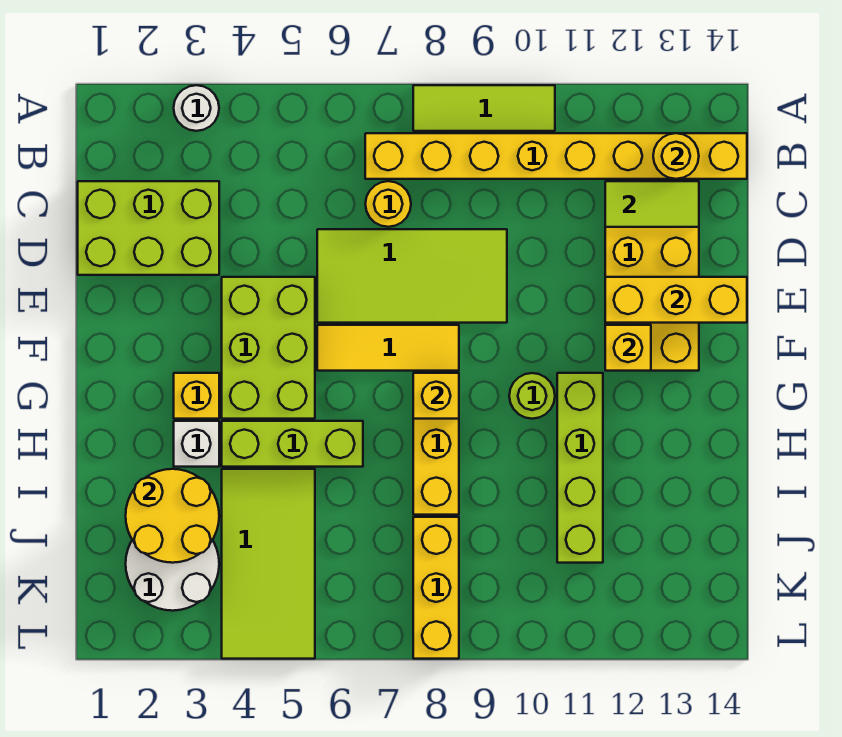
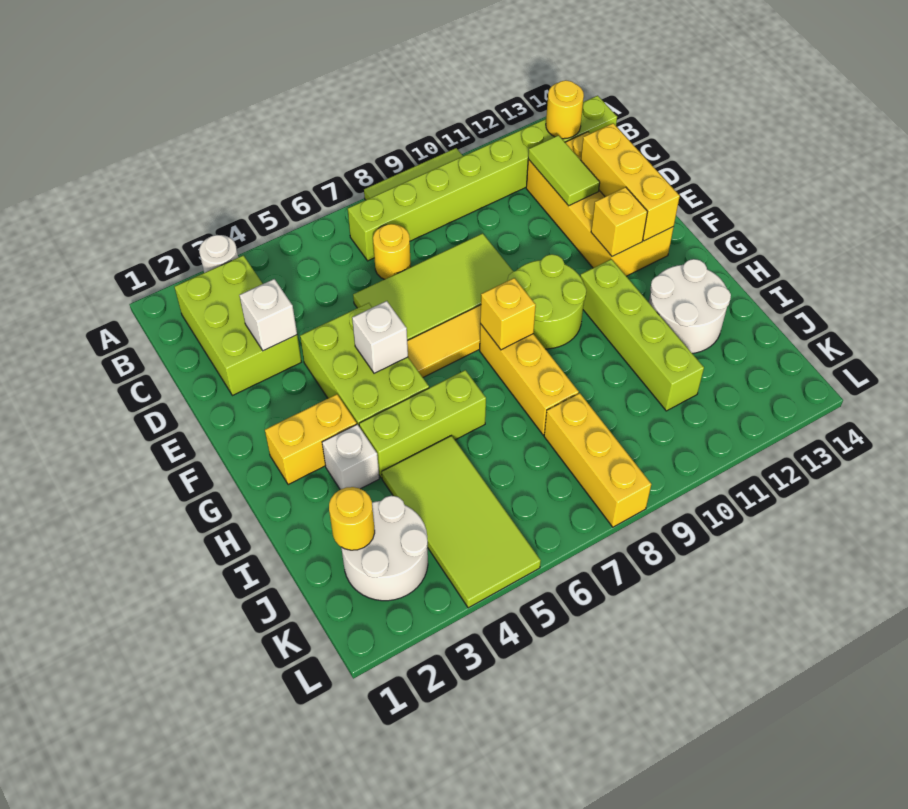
yellow 1x8 brick [365,133,747,179] -> lime 1x8 brick [348,96,617,261]
lime 2x3 brick [78,181,219,275] -> lime 2x3 brick turned to [174,255,301,396]
lime 1x2 tile [605,181,699,227] -> lime 1x2 tile turned to [528,135,600,206]
none -> white 1x1 brick [239,279,297,351]
yellow 1x3 brick [605,277,747,323] -> yellow 1x3 brick turned to [581,123,680,241]
none -> white 1x1 brick [352,301,408,373]
yellow 1x1 brick [174,373,219,419] -> yellow 1x2 brick [265,394,357,485]
lime 1x1 round brick [509,373,555,419] -> lime 2x2 round brick [507,254,586,349]
none -> white 2x2 round brick [649,259,731,353]
yellow 2x2 round brick [126,469,219,563] -> yellow 1x1 round brick [329,487,375,550]

